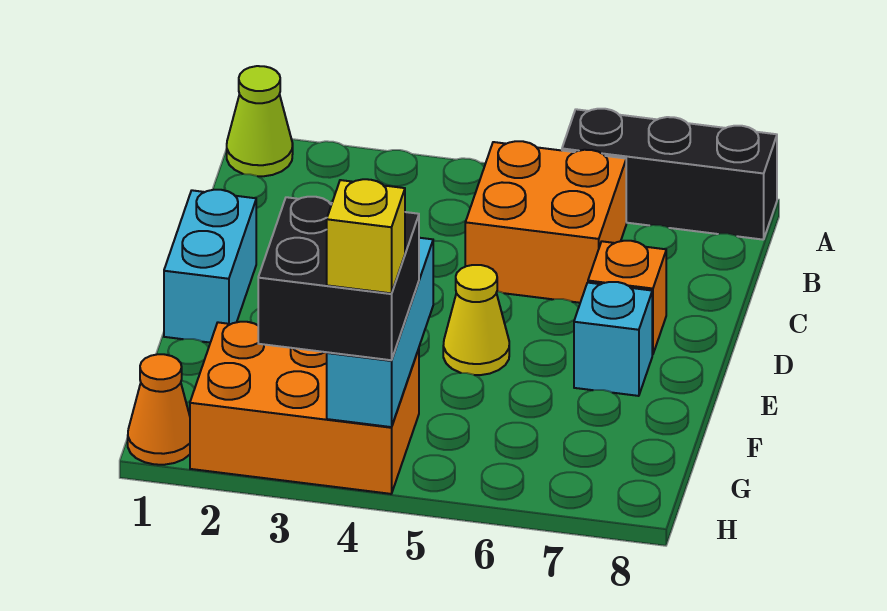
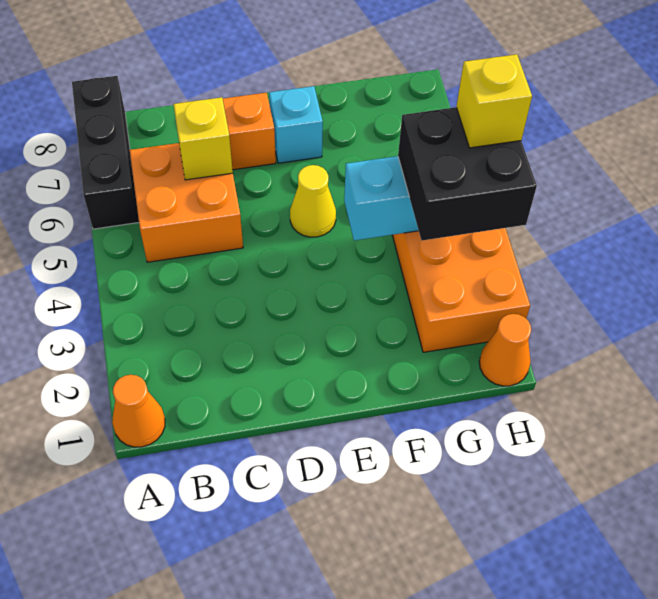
lime 1x1 cone [227,66,293,176] -> orange 1x1 cone [112,375,165,447]
none -> yellow 1x1 brick [173,97,233,180]
cyan 1x2 brick [164,190,256,343] -> none

